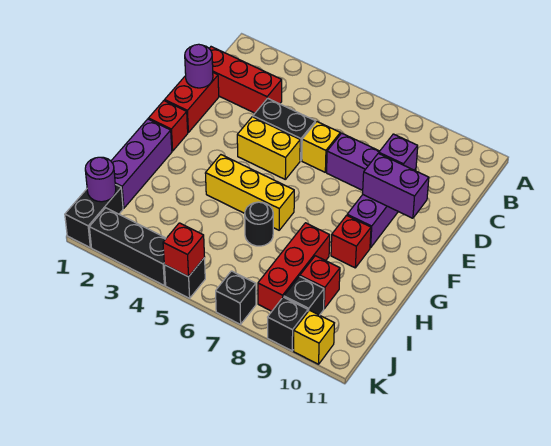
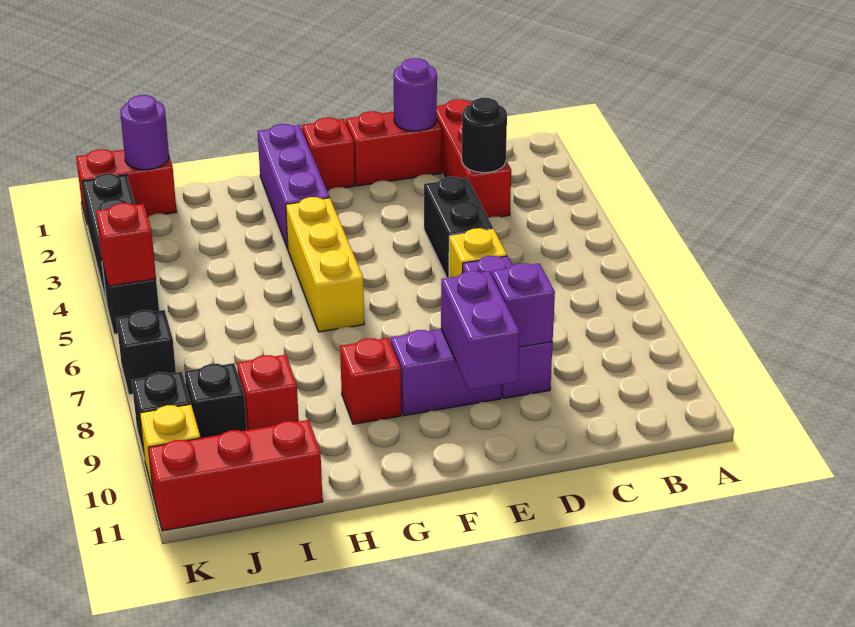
yellow 1x2 brick [237,117,300,179] -> none
purple 1x3 brick [111,119,172,208] -> purple 1x3 brick turned to [258,124,330,249]
black 1x1 round brick [245,202,273,246] -> black 1x1 round brick moved to [462,98,507,173]
red 1x3 brick [258,223,330,311] -> red 1x3 brick moved to [148,420,323,531]
black 1x2 brick [65,185,123,247] -> red 1x2 brick [76,149,177,222]

